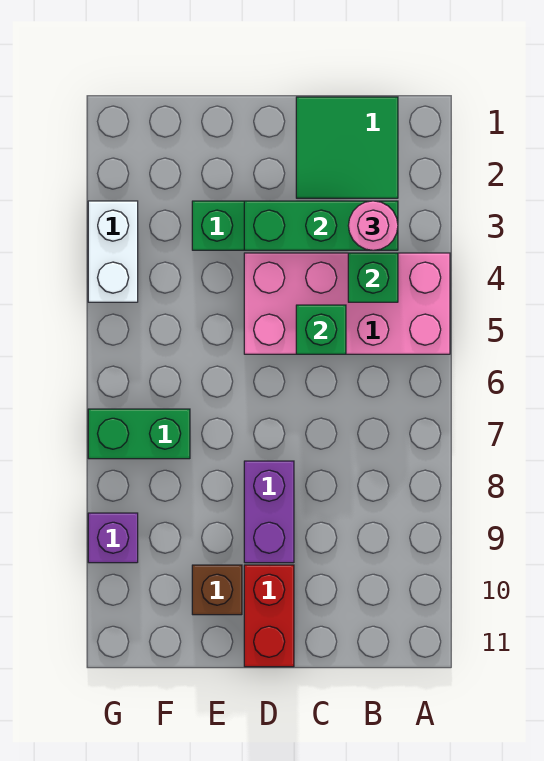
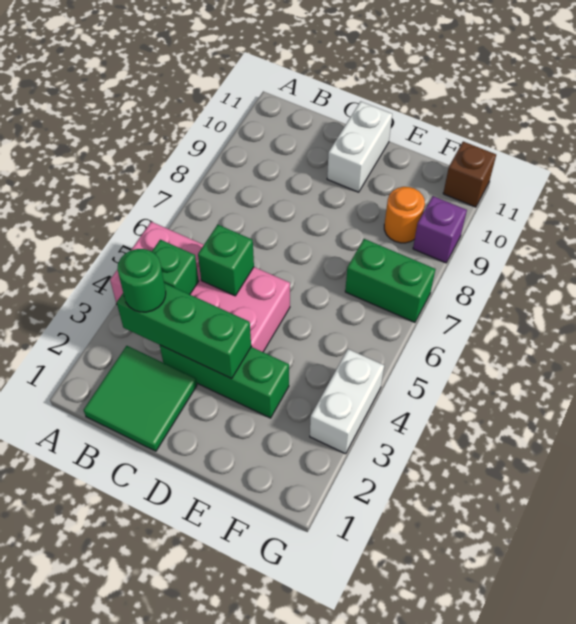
pink 1x1 round brick [348,201,398,250] -> green 1x1 round brick [117,249,166,312]
purple 1x2 brick [244,461,294,563] -> none
red 1x2 brick [244,565,294,667] -> white 1x2 brick [327,101,392,192]
brown 1x1 brick [192,565,242,615] -> brown 1x1 brick moved to [443,142,496,207]
none -> orange 1x1 round brick [384,187,425,243]

